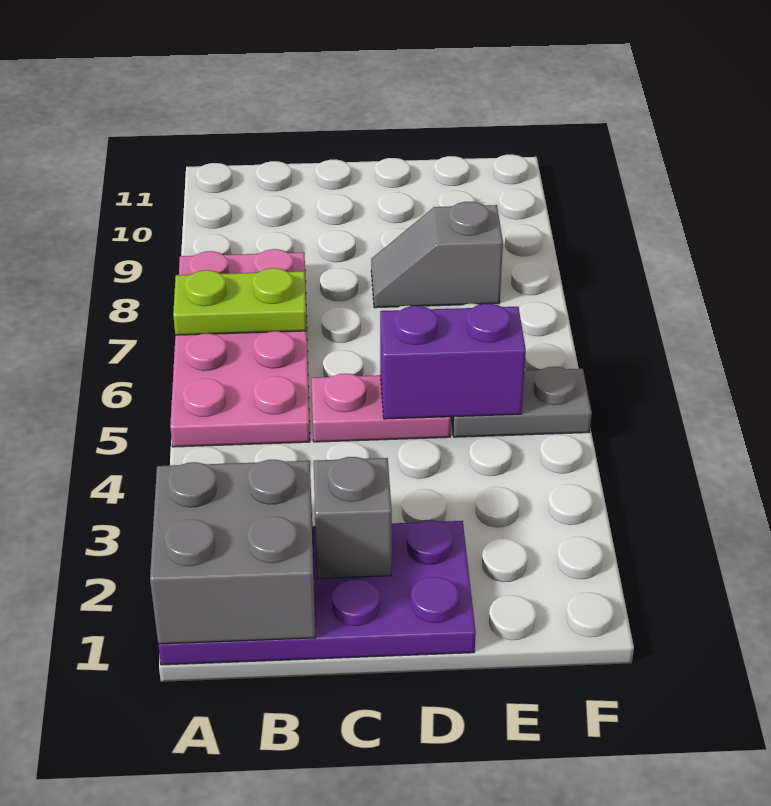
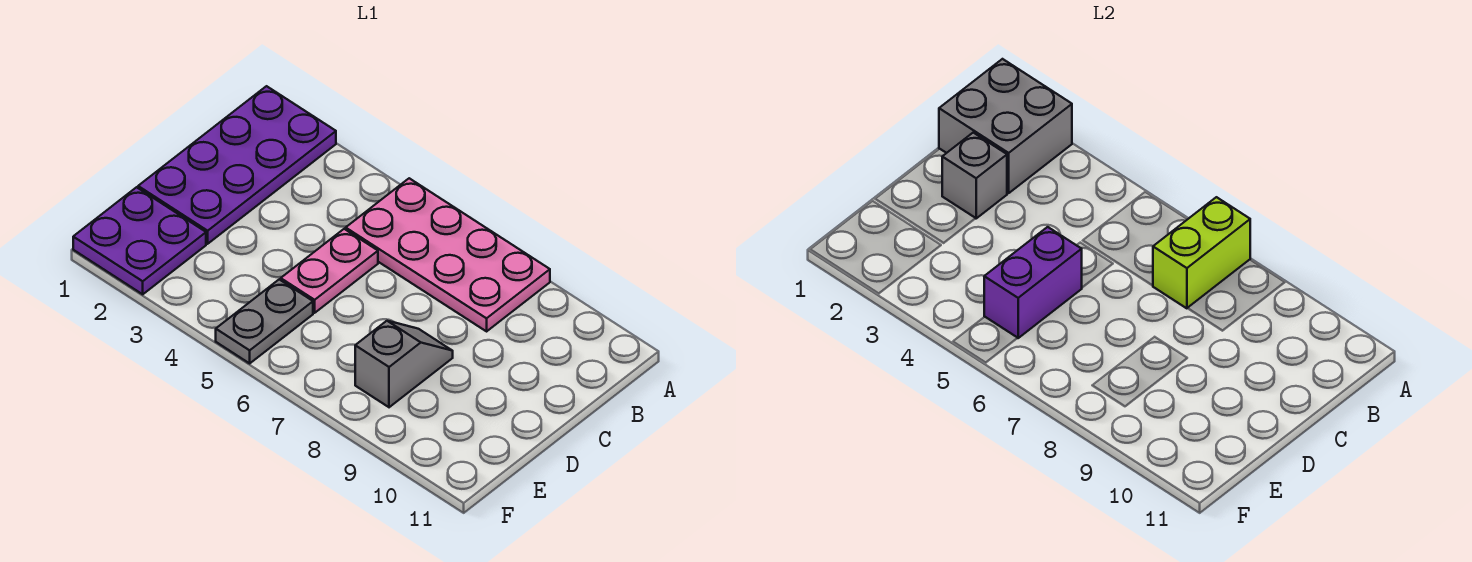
lime 1x2 plate [173,268,307,335] -> lime 1x2 brick [1153,197,1250,308]
none -> purple 2x2 plate [73,187,206,294]

